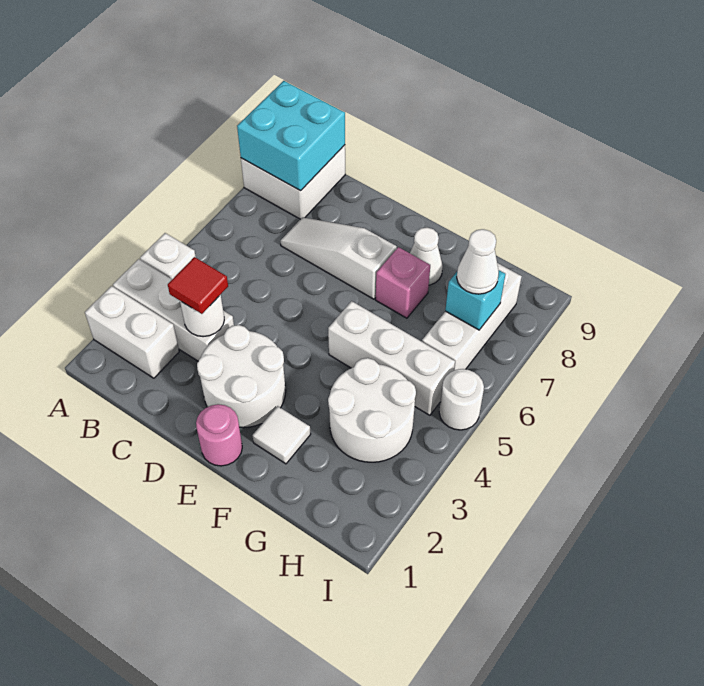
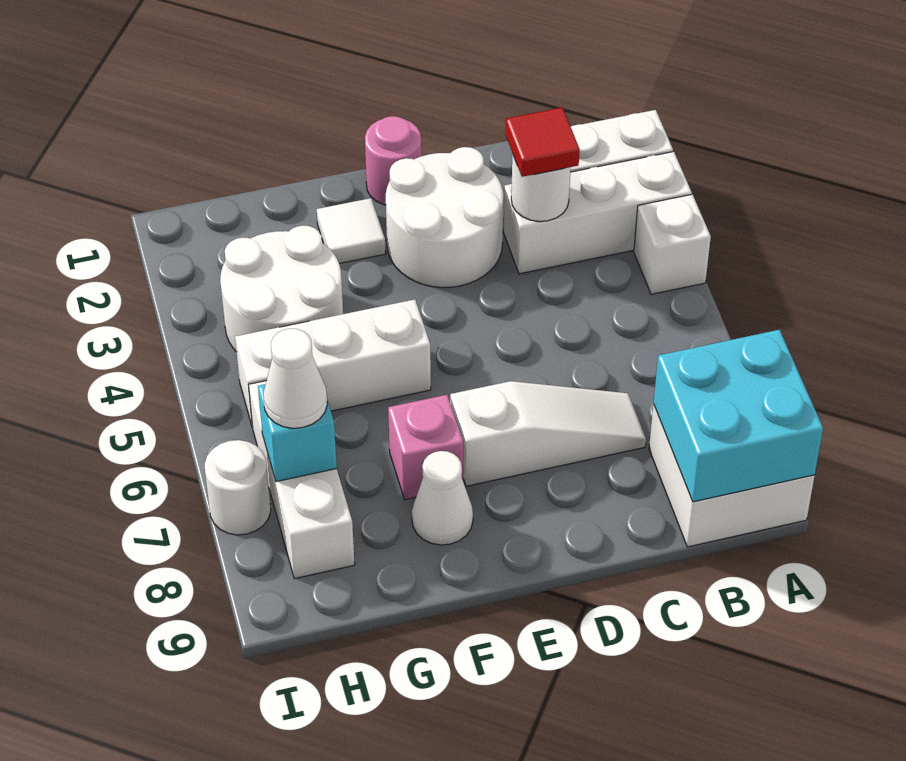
white 1x1 round brick [439,369,484,430] -> white 1x1 round brick moved to [205,440,271,535]

